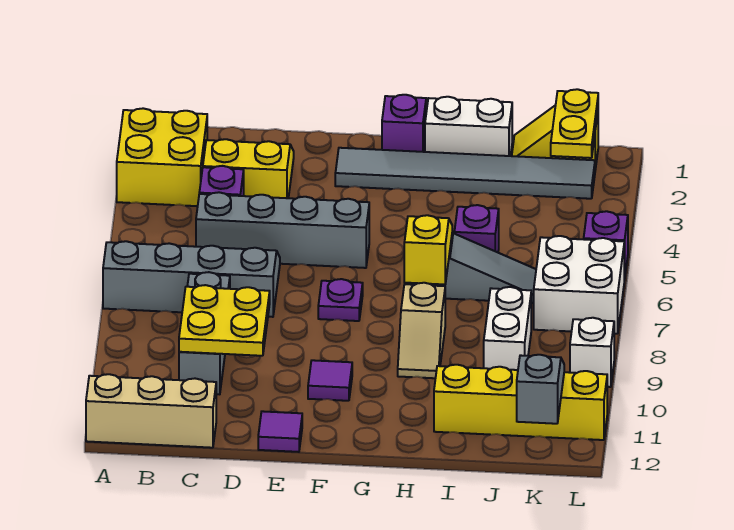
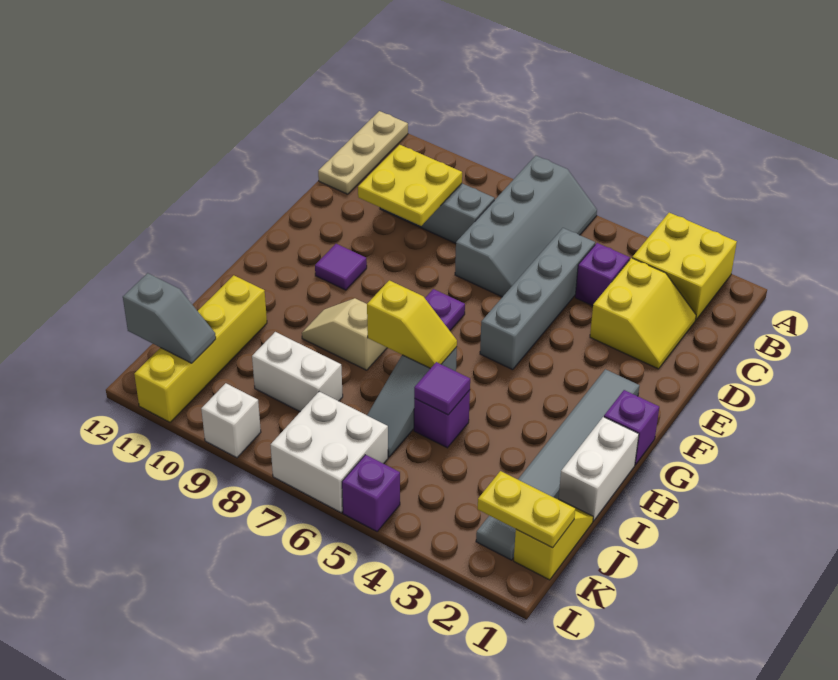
tan 1x3 brick [86,374,216,448] -> tan 1x3 plate [318,111,408,194]
purple 1x1 tile [258,411,302,452] -> purple 1x1 tile moved to [414,362,470,415]

